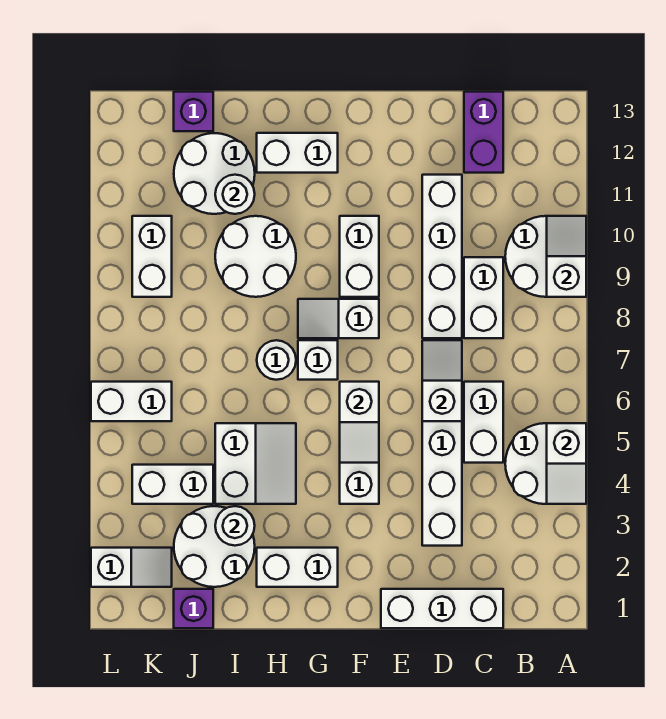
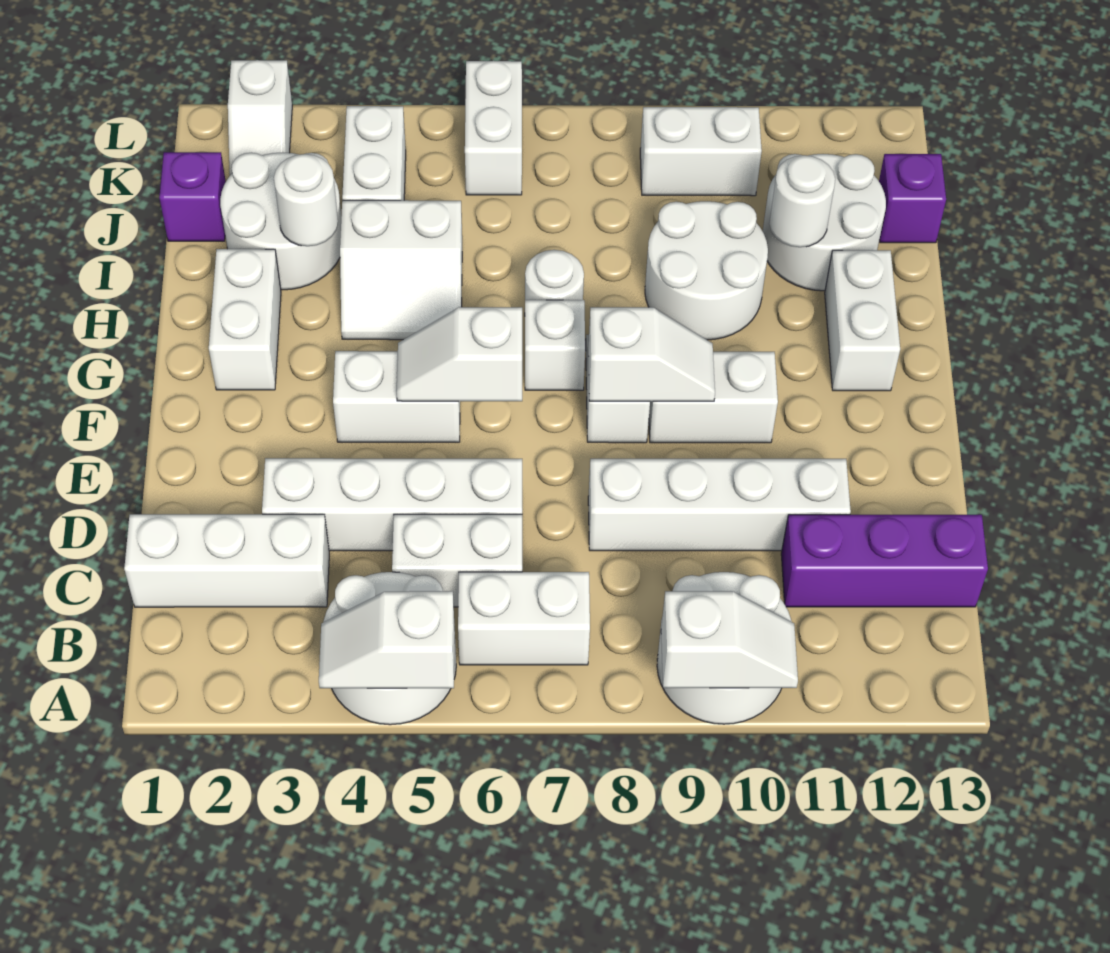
white 1x3 brick [381,589,503,628] -> white 1x3 brick turned to [124,514,329,607]
white 1x2 brick [464,257,503,338] -> white 1x2 brick moved to [458,572,590,665]
purple 1x2 brick [464,92,503,173] -> purple 1x3 brick [781,515,988,607]
white 1x2 slope [422,340,462,421] -> white 1x2 slope moved to [588,307,715,402]

